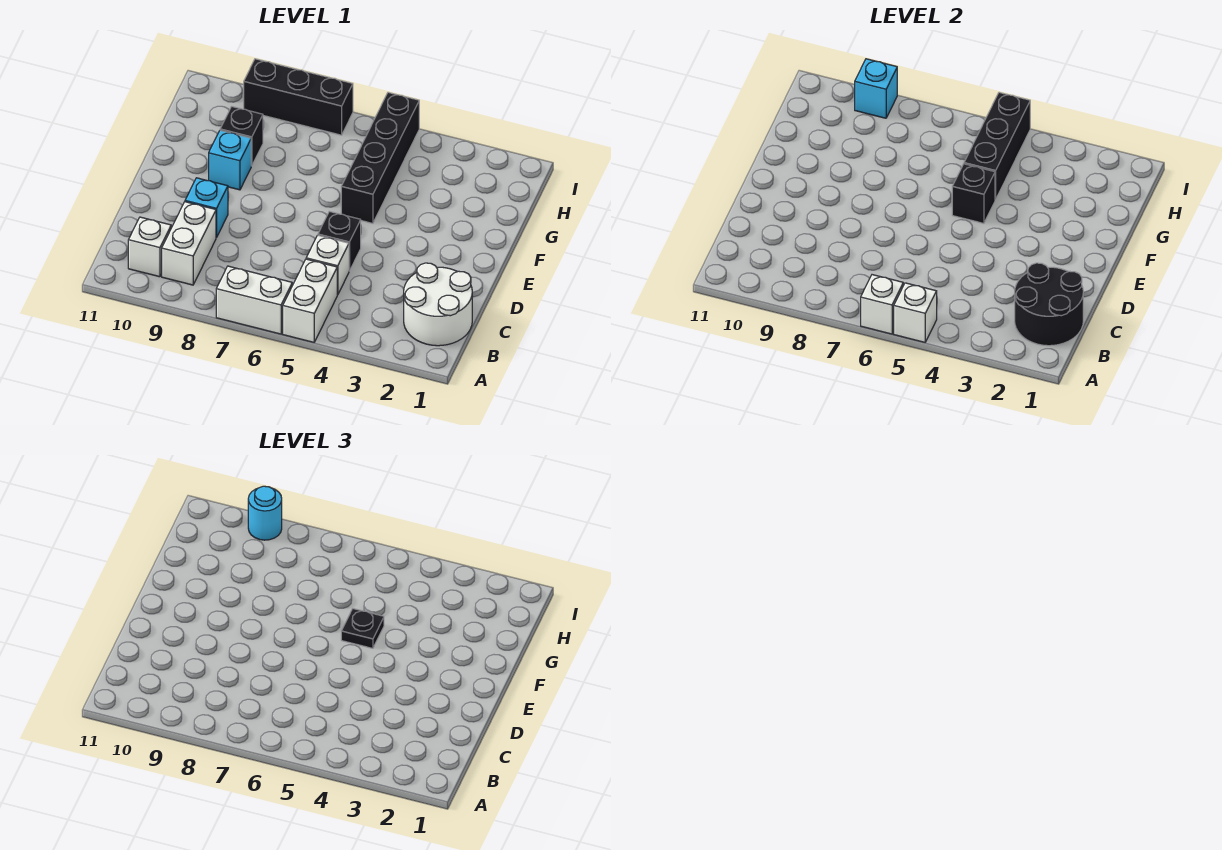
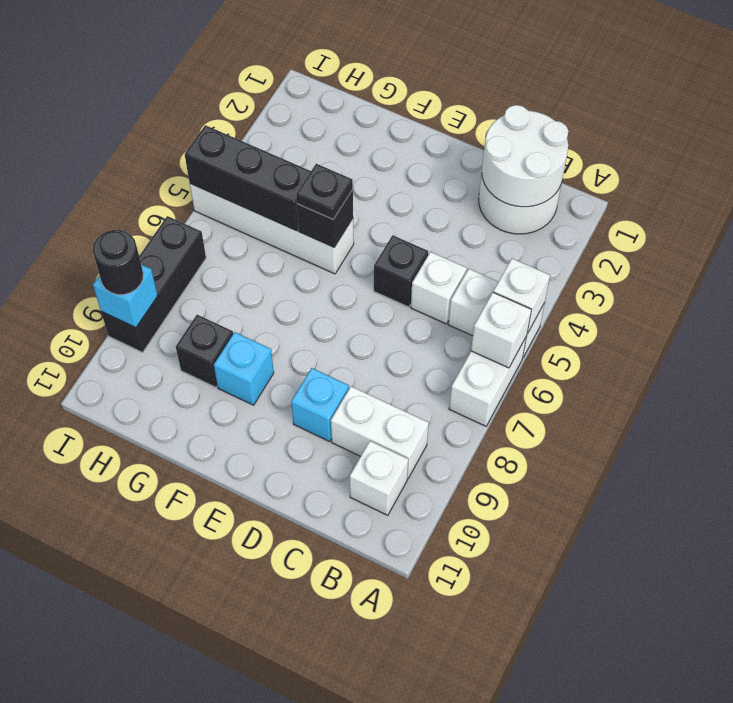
black 2x2 round brick [1015,263,1083,346] -> white 2x2 round brick [482,105,568,207]
black 1x4 brick [341,92,419,223] -> white 1x4 brick [190,184,354,274]
cyan 1x1 round brick [248,486,282,540] -> black 1x1 round brick [93,230,143,295]

